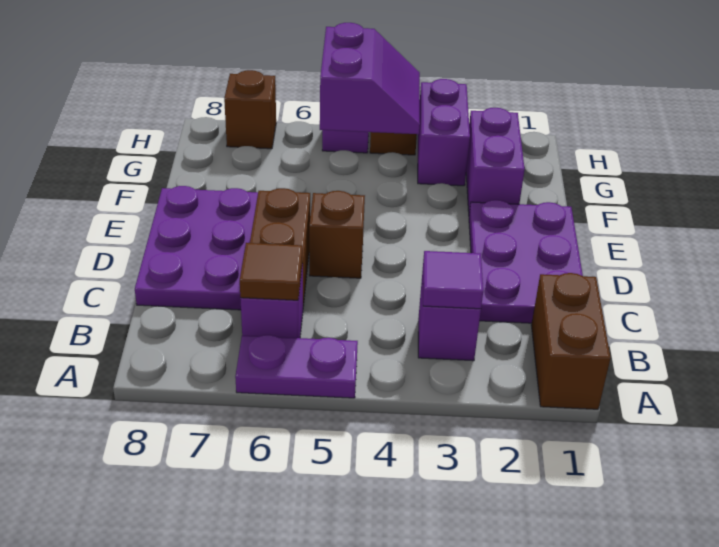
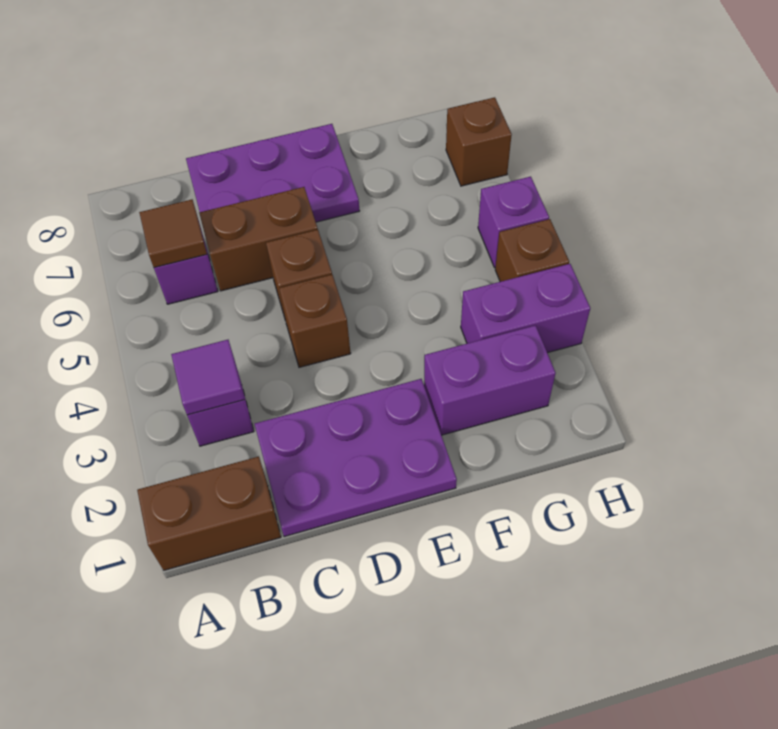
purple 1x2 plate [235,335,358,398] -> none
none -> brown 1x1 brick [279,275,351,367]
purple 2x2 slope [320,23,420,134] -> none

